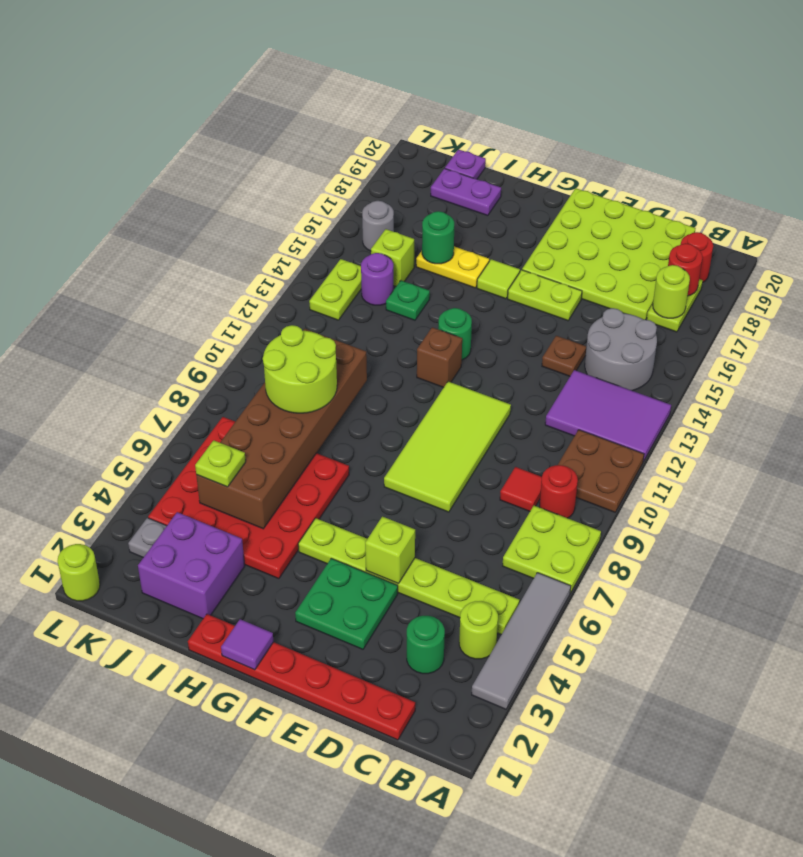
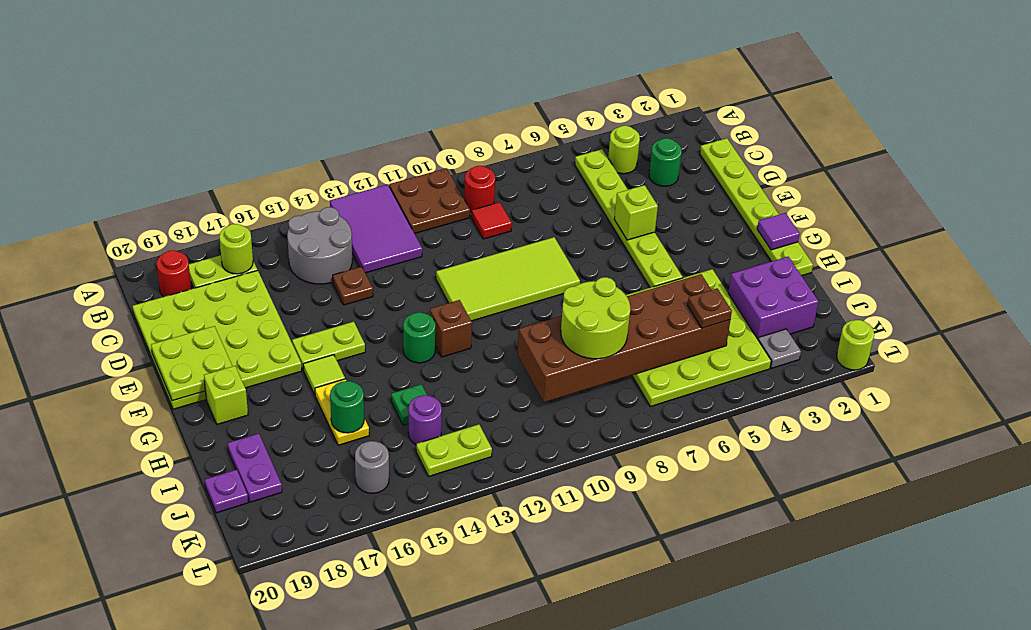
grey 1x4 tile [472,573,571,709] -> none
lime 2x2 plate [503,506,601,593] -> lime 2x2 plate moved to [151,326,232,401]
red 1x1 round brick [668,243,703,296] -> none
red 1x6 plate [188,614,415,740] -> lime 1x6 plate [700,138,813,276]
green 2x2 plate [295,558,398,649] -> none
lime 1x2 plate [508,270,582,321] -> lime 1x2 plate turned to [292,322,365,370]
red 4x4 plate [148,417,349,579] -> lime 4x4 plate [626,269,771,407]
lime 1x1 plate [195,440,246,487] -> brown 1x1 plate [688,288,732,328]
lime 1x1 brick [371,229,414,286] -> lime 1x1 brick moved to [204,366,248,424]

